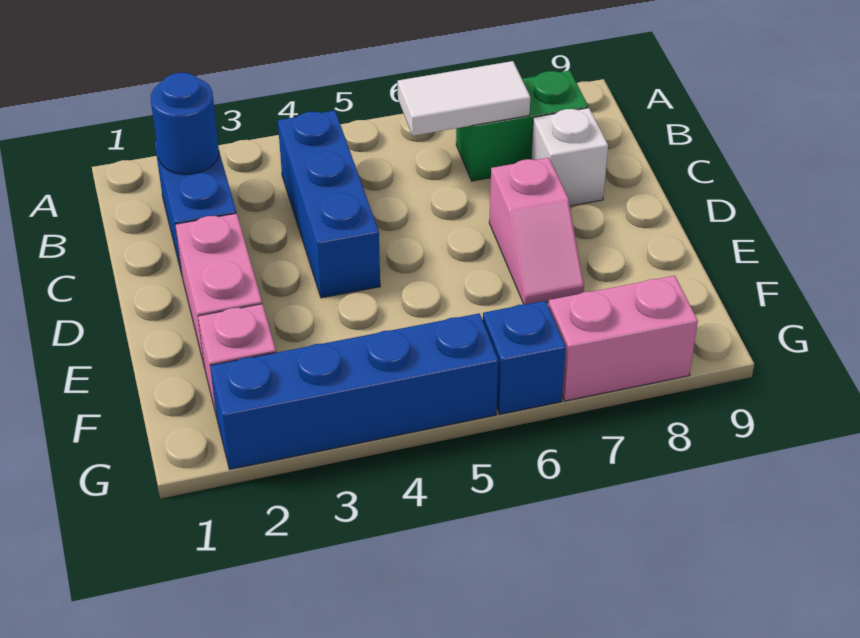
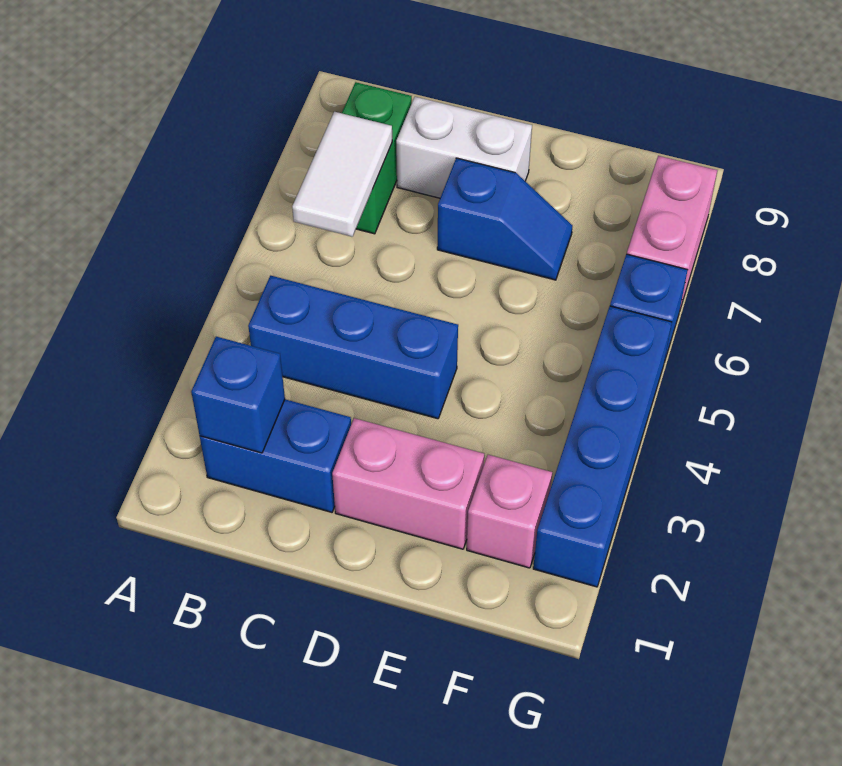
blue 1x1 round brick [151,73,219,175] -> blue 1x1 brick [191,337,285,453]
white 1x1 brick [531,108,608,206] -> white 1x2 brick [396,97,532,198]
pink 1x2 slope [489,158,584,304] -> blue 1x2 slope [437,158,573,280]

